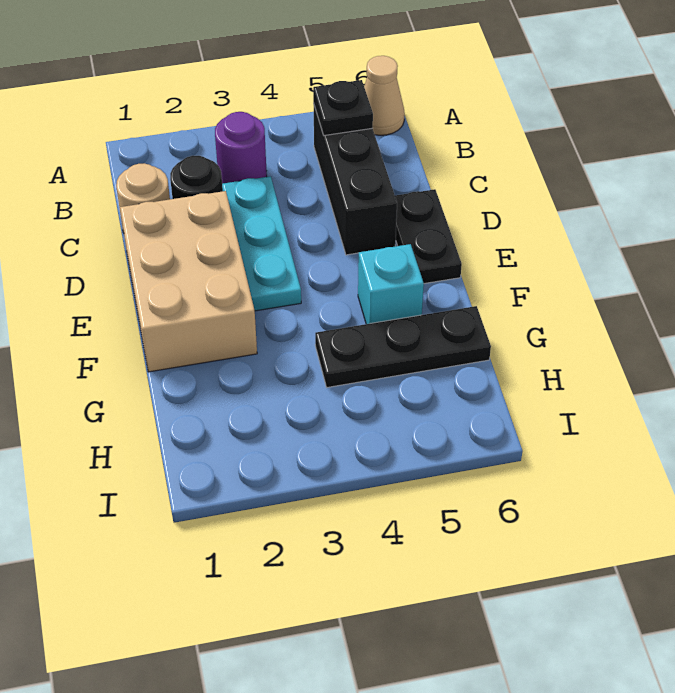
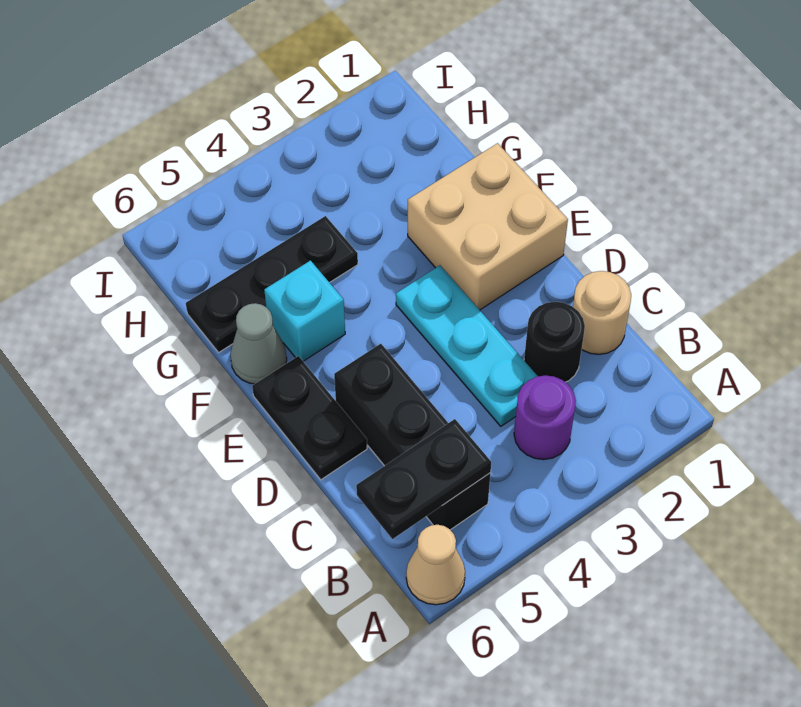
black 1x1 plate [313,80,373,135] -> black 1x2 plate [356,419,491,539]
tan 2x3 brick [120,191,257,372] -> tan 2x2 brick [408,143,568,310]
none -> grey 1x1 cone [230,303,287,384]

